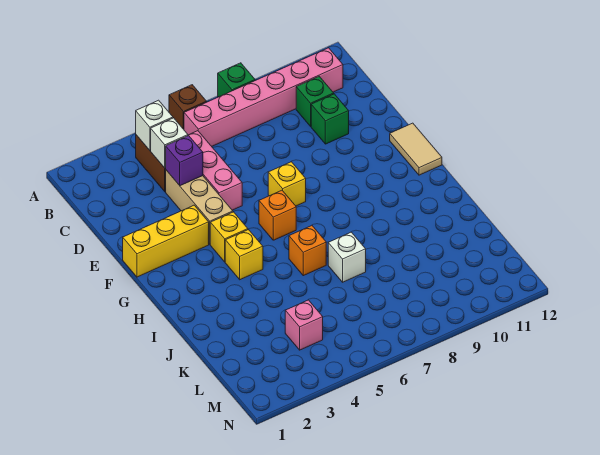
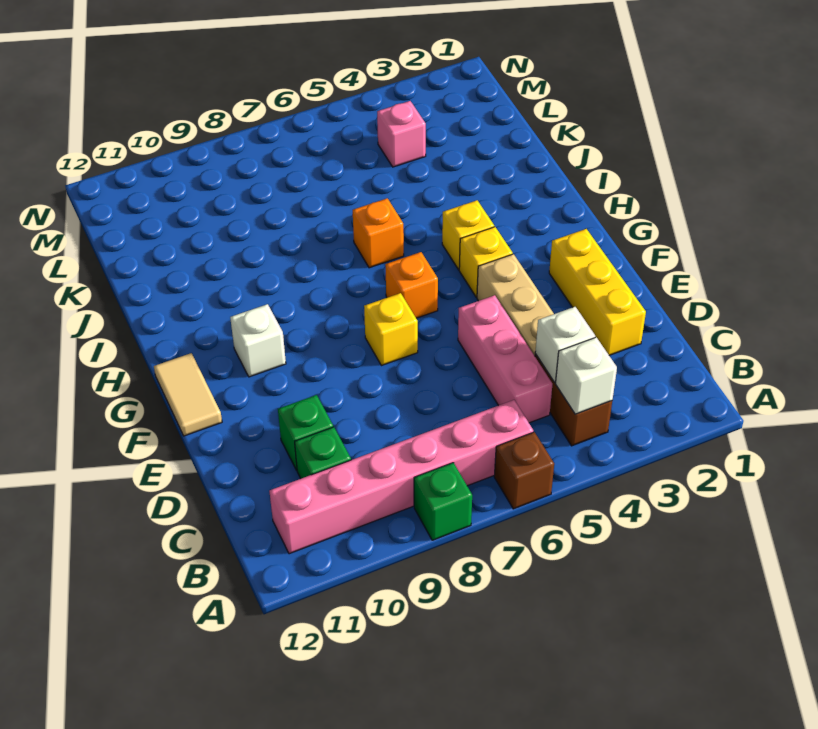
purple 1x1 brick [166,136,203,186] -> none
yellow 1x3 brick [123,205,209,277] -> yellow 1x3 brick turned to [549,229,646,355]
white 1x1 brick [328,232,366,282] -> white 1x1 brick moved to [230,304,286,377]

